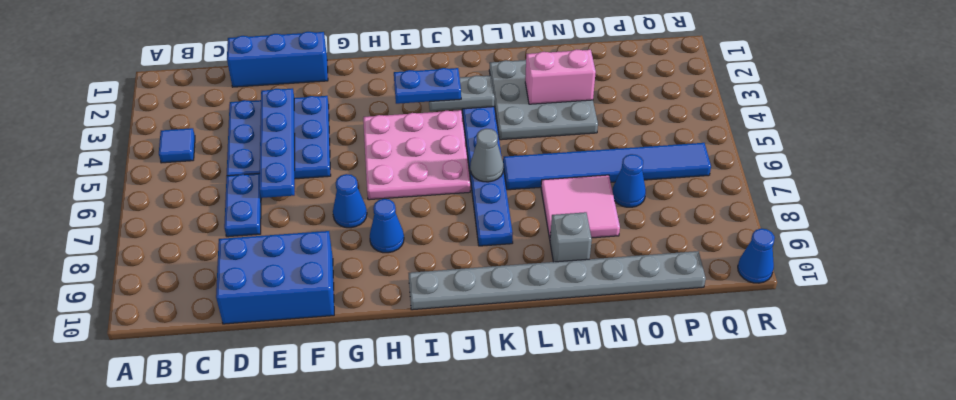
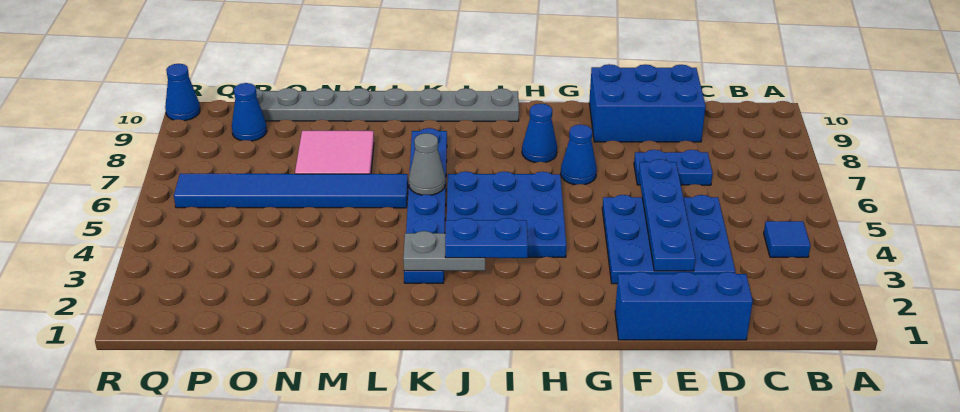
blue 1x2 plate [224,173,261,237] -> blue 1x2 plate turned to [634,150,713,185]
pink 3x3 plate [363,110,470,200] -> blue 3x3 plate [447,171,566,257]
grey 3x3 plate [489,60,598,140] -> none
pink 1x2 brick [525,49,596,104] -> none
grey 1x1 brick [550,212,592,262] -> none
blue 1x1 cone [612,154,646,207] -> blue 1x1 cone moved to [232,83,267,141]

